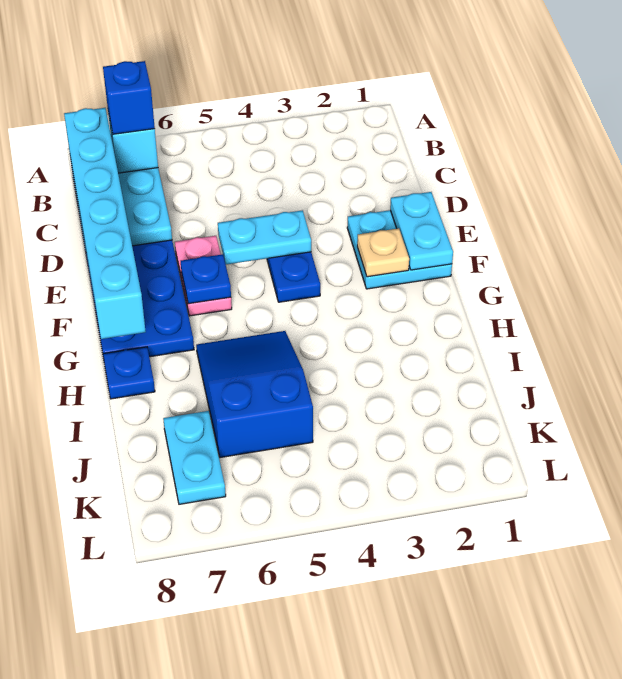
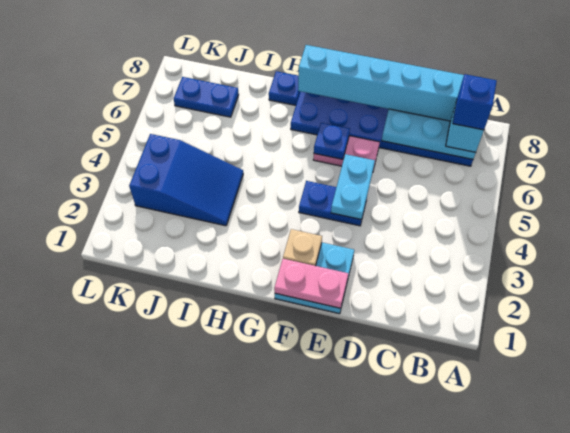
cyan 1x2 plate [390,192,453,270] -> pink 1x2 plate [274,259,348,308]
blue 2x3 slope [196,331,313,458] -> blue 2x3 slope moved to [129,134,243,226]
cyan 1x2 plate [163,411,226,504] -> blue 1x2 plate [174,77,239,117]

